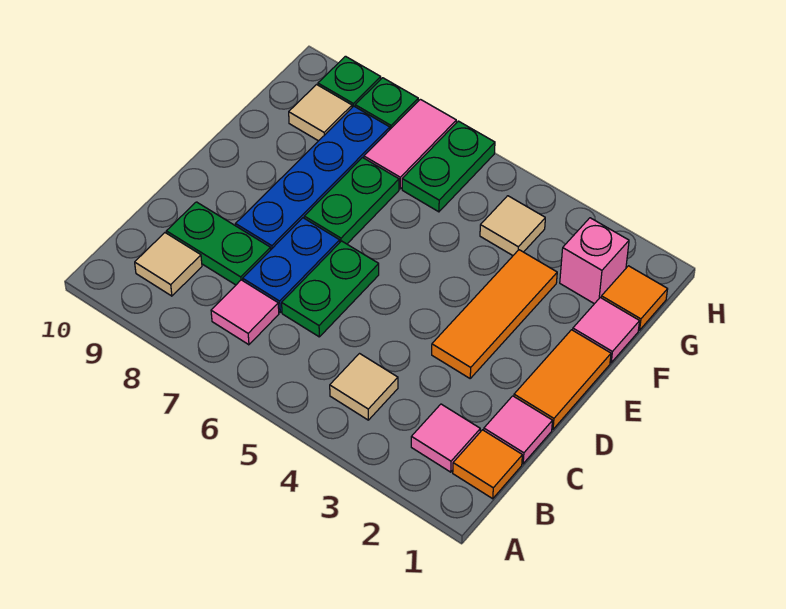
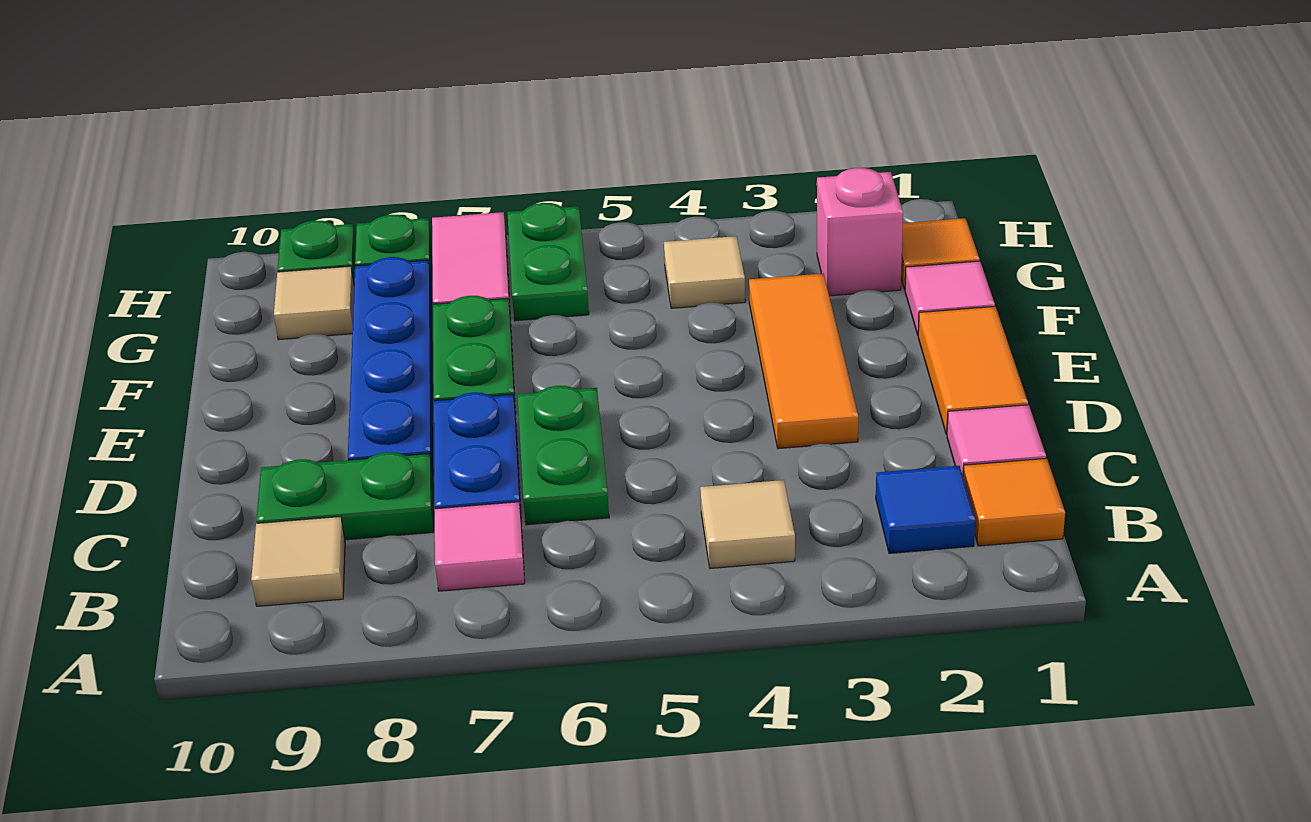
pink 1x1 tile [411,404,480,472] -> blue 1x1 tile [876,466,975,553]

